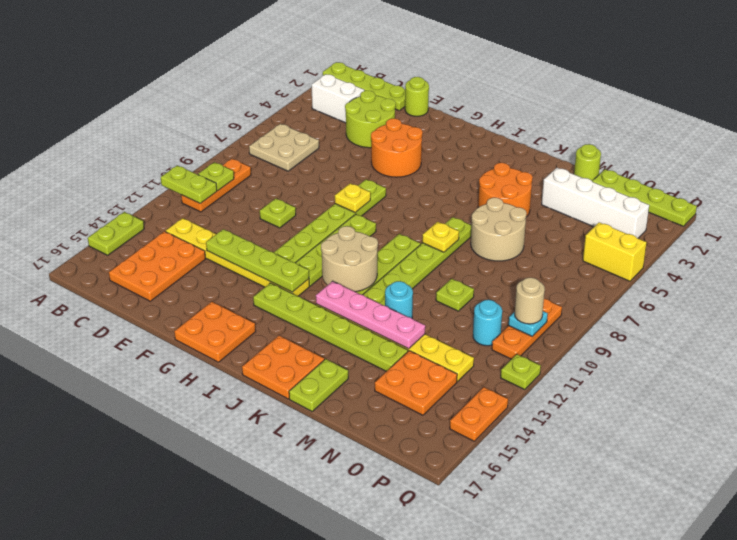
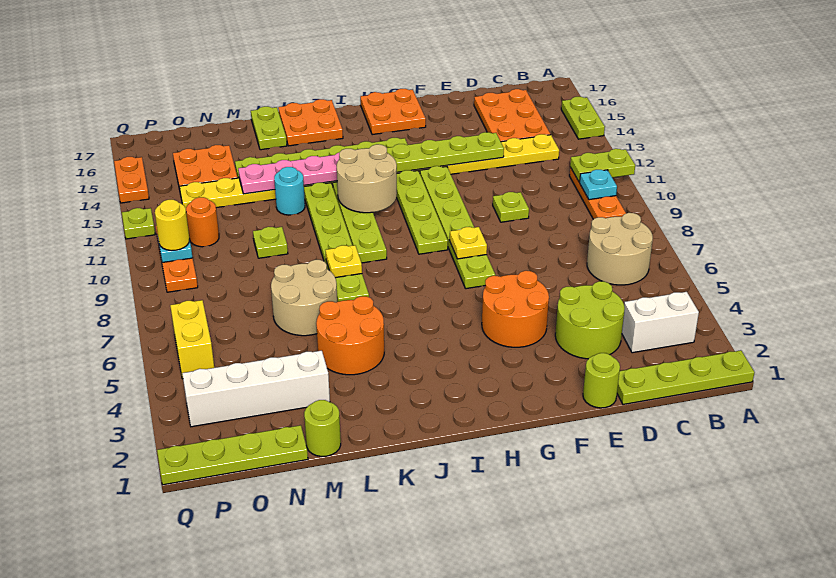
tan 2x2 plate [249,124,319,171] -> tan 2x2 round brick [587,213,653,285]
lime 1x1 plate [198,162,234,191] -> cyan 1x1 plate [580,170,617,200]
cyan 1x1 round brick [473,300,502,346] -> orange 1x1 round brick [186,197,219,247]
yellow 1x2 brick [583,222,647,281] -> yellow 1x2 brick turned to [170,300,214,379]
tan 1x1 round brick [515,278,545,324] -> yellow 1x1 round brick [155,200,189,251]

